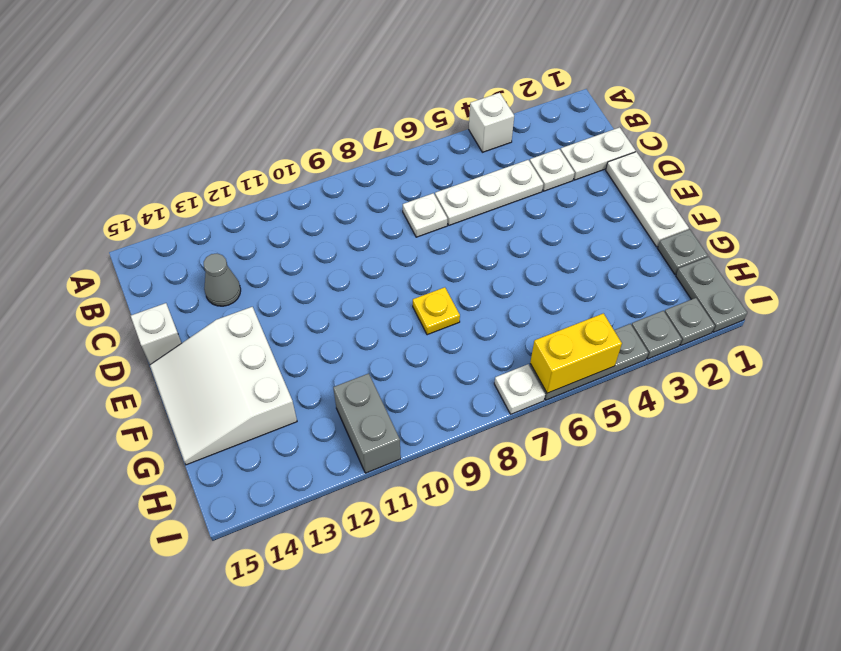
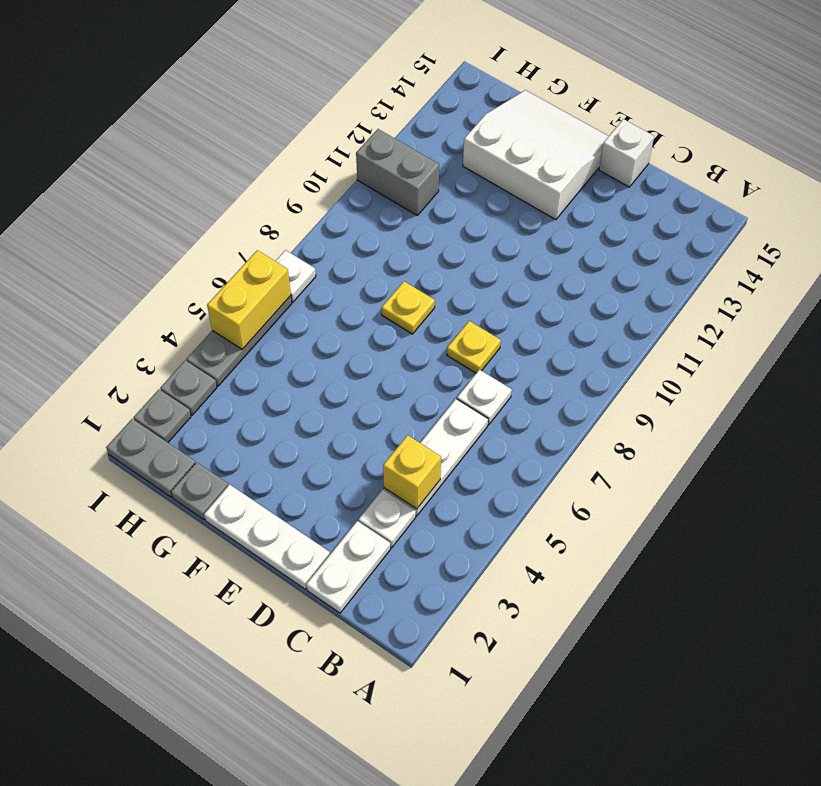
white 1x1 brick [469,93,514,152] -> none
none -> yellow 1x1 brick [383,435,441,509]
grey 1x1 cone [204,254,241,306] -> none
none -> yellow 1x1 plate [447,321,501,373]

